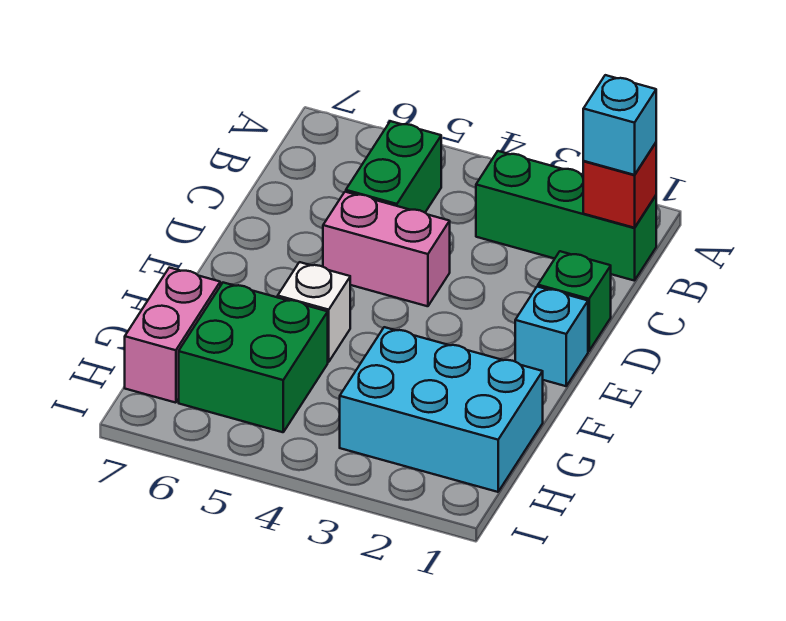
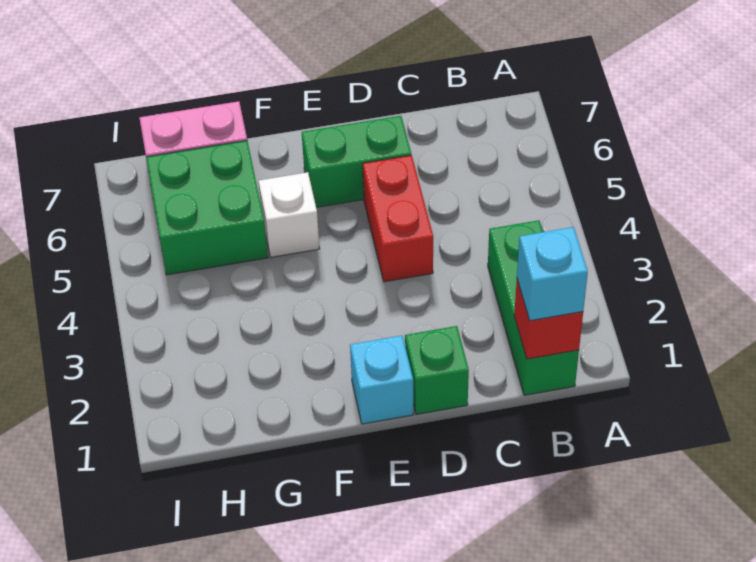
green 1x2 brick [346,121,441,212] -> green 1x2 brick moved to [302,116,411,207]
pink 1x2 brick [323,192,450,306] -> red 1x2 brick [363,155,433,282]
cyan 2x3 brick [340,327,543,492] -> none

